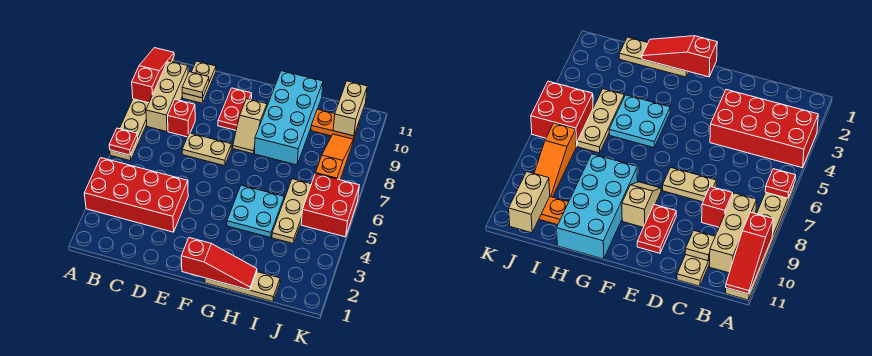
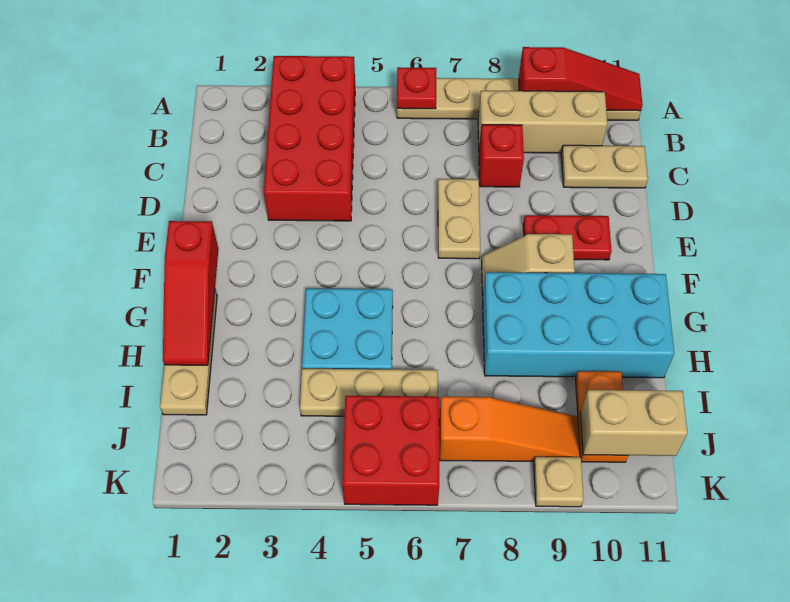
tan 1x1 plate [182,72,209,98] -> tan 1x1 plate moved to [534,457,584,507]

